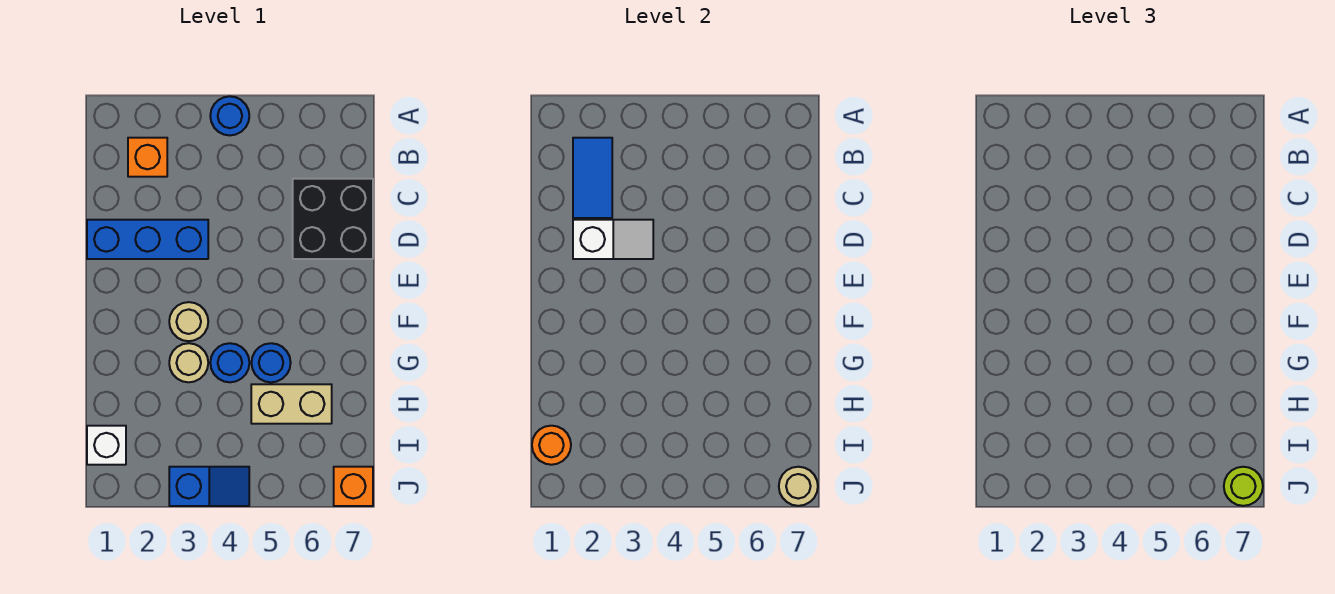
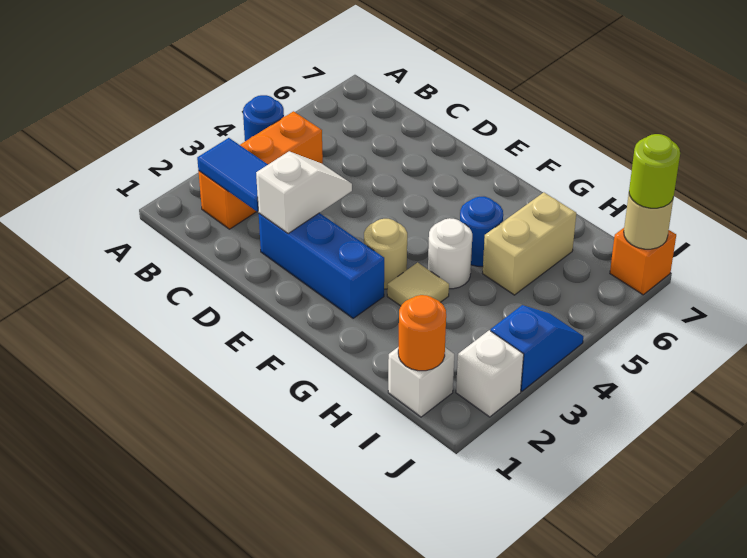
orange 1x1 brick [128,138,167,177] -> orange 1x3 brick [198,111,323,229]
black 2x2 brick [293,179,373,259] -> none
blue 1x3 brick [87,220,208,259] -> blue 1x3 brick turned to [259,213,384,318]
tan 1x1 round brick [169,343,208,382] -> tan 1x1 tile [387,263,449,306]
blue 1x1 round brick [210,343,249,382] -> white 1x1 round brick [428,218,472,289]
none -> white 1x1 brick [456,330,524,417]

